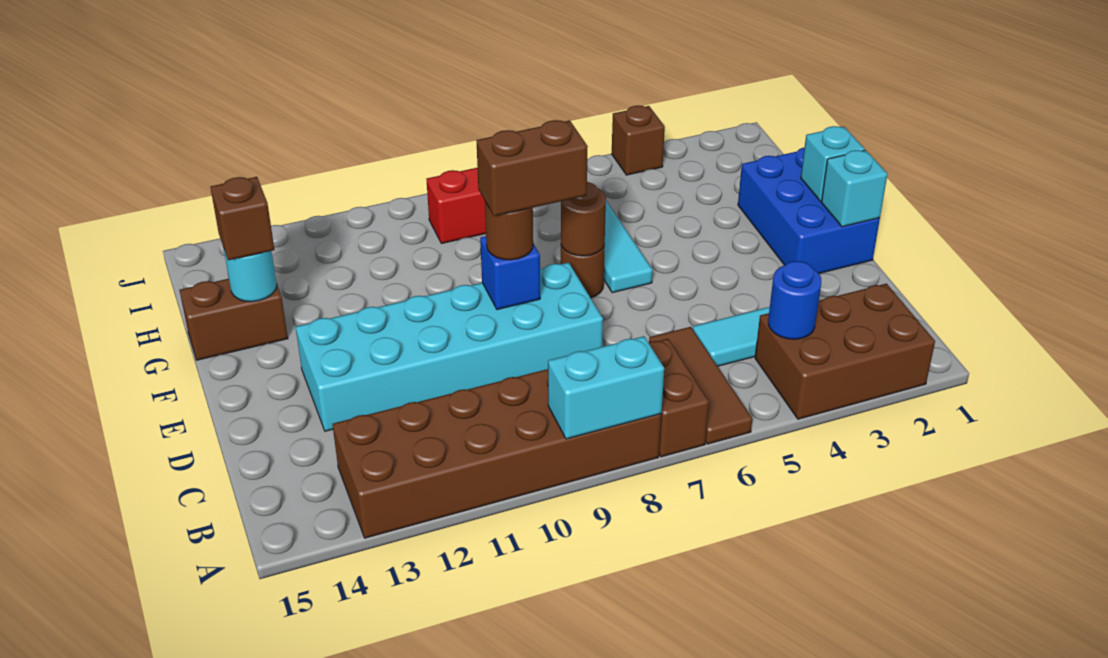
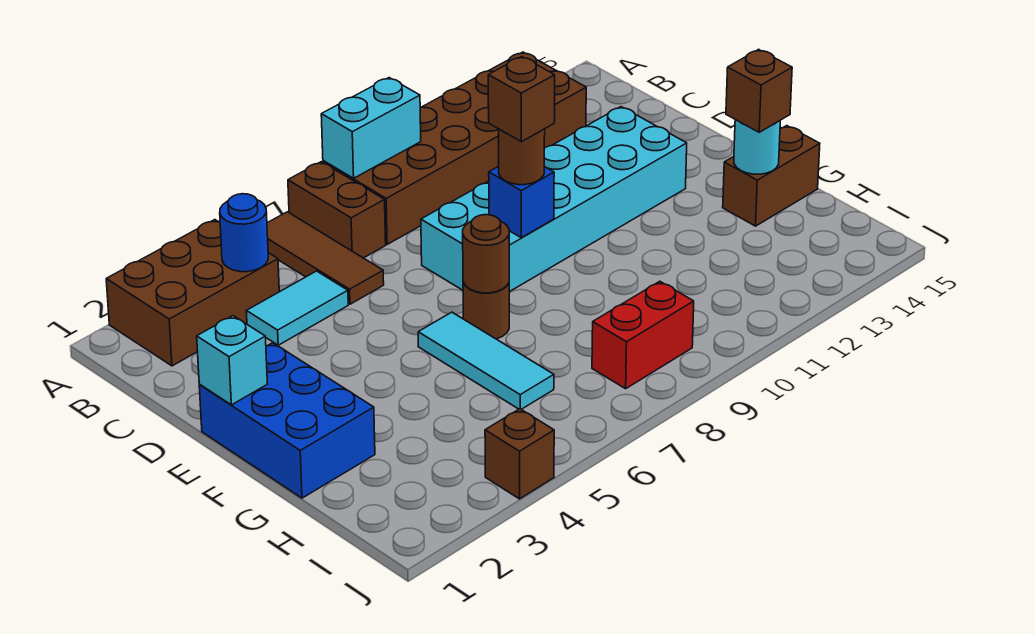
brown 1x2 brick [476,120,588,216] -> brown 1x1 brick [488,57,555,142]
cyan 1x1 brick [801,126,865,201] -> none

